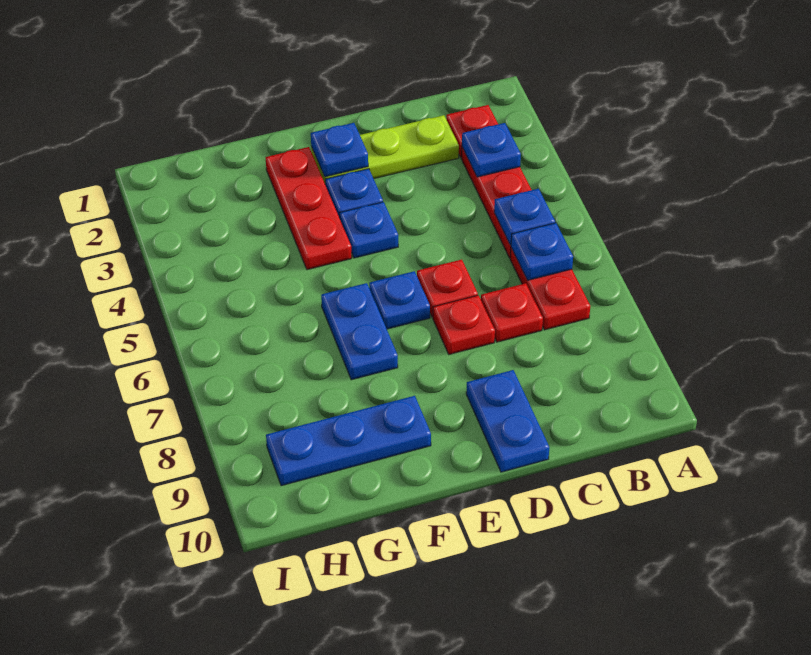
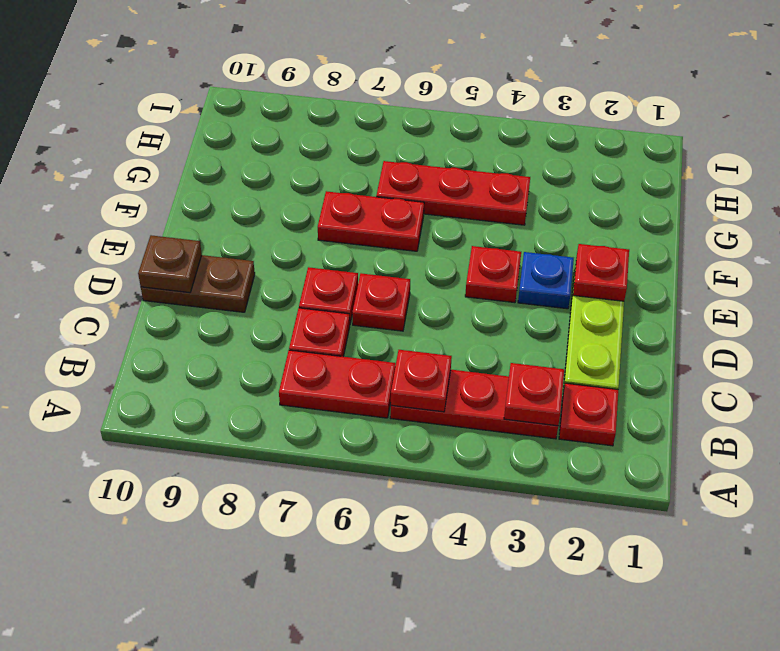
blue 1x1 plate [462,123,521,177] -> red 1x1 plate [504,363,564,426]
blue 1x1 plate [494,189,555,245] -> red 1x1 plate [391,350,452,412]
blue 1x1 plate [511,223,573,280] -> none
blue 1x2 plate [466,370,549,472] -> brown 1x2 plate [141,255,255,312]
none -> brown 1x1 plate [138,235,202,293]
blue 1x1 plate [311,123,368,177] -> red 1x1 plate [573,244,629,301]
blue 1x1 plate [340,202,398,258] -> red 1x1 plate [465,246,521,303]
blue 1x1 plate [369,271,430,329] -> none
red 1x3 plate [266,147,352,270] -> red 1x3 plate moved to [376,161,530,225]
blue 1x2 plate [321,283,398,380] -> red 1x2 plate [318,191,424,251]
blue 1x3 plate [266,396,431,486] -> none

